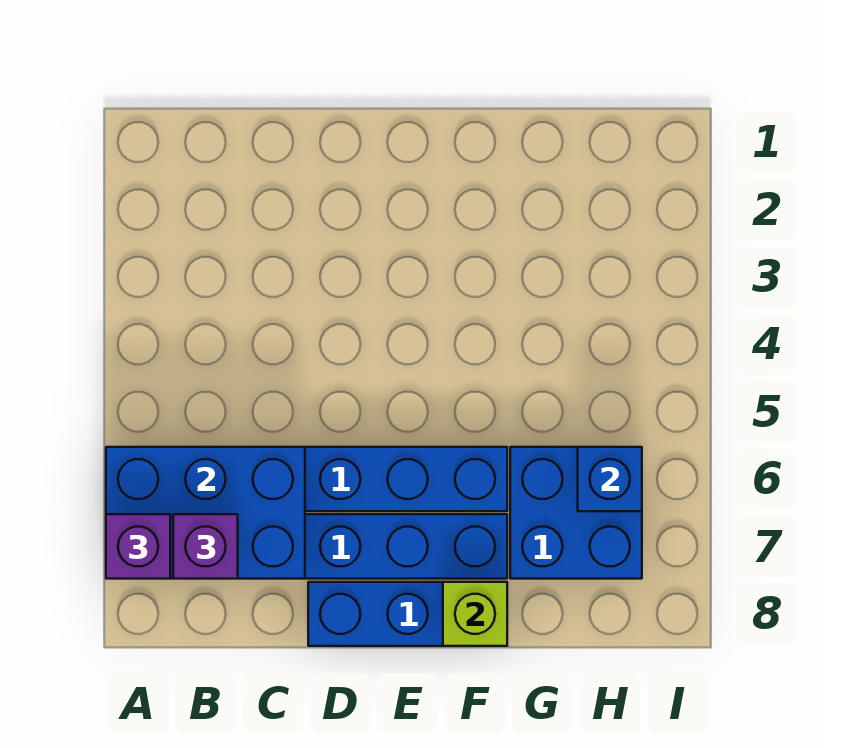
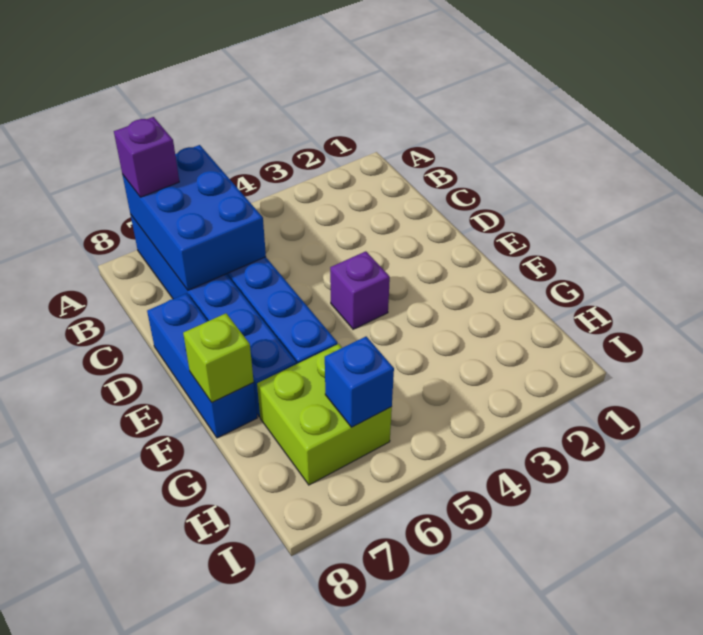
purple 1x1 brick [173,514,238,579] -> purple 1x1 brick moved to [330,251,390,329]
blue 2x2 brick [510,447,642,579] -> lime 2x2 brick [257,344,392,485]

